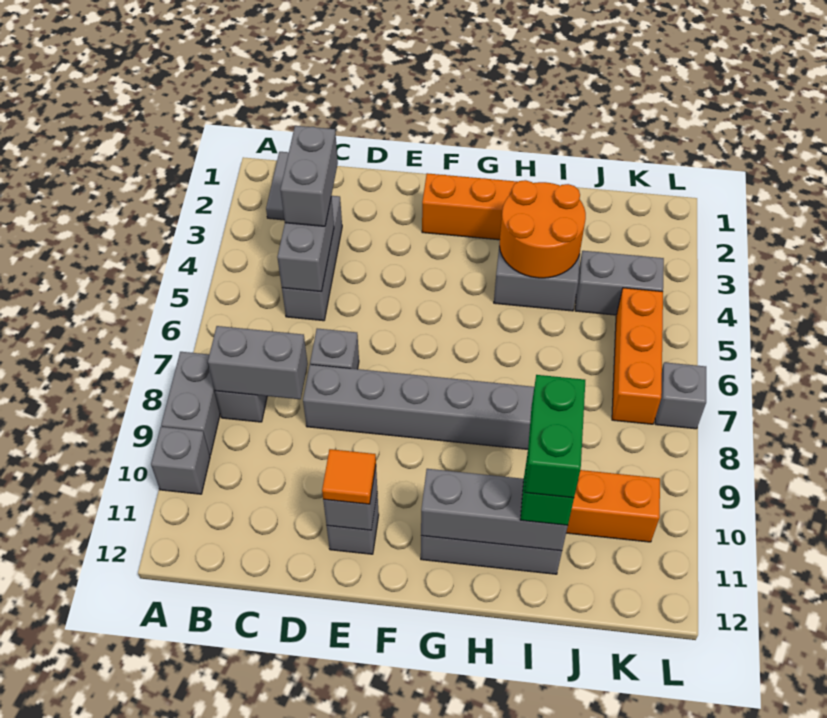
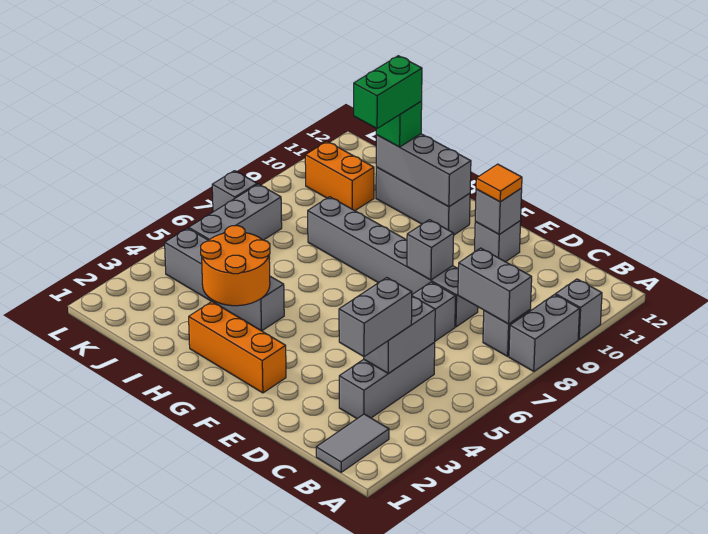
none -> grey 1x1 brick [407,220,454,280]
orange 1x3 brick [612,288,663,424] -> grey 1x3 brick [189,184,282,240]

